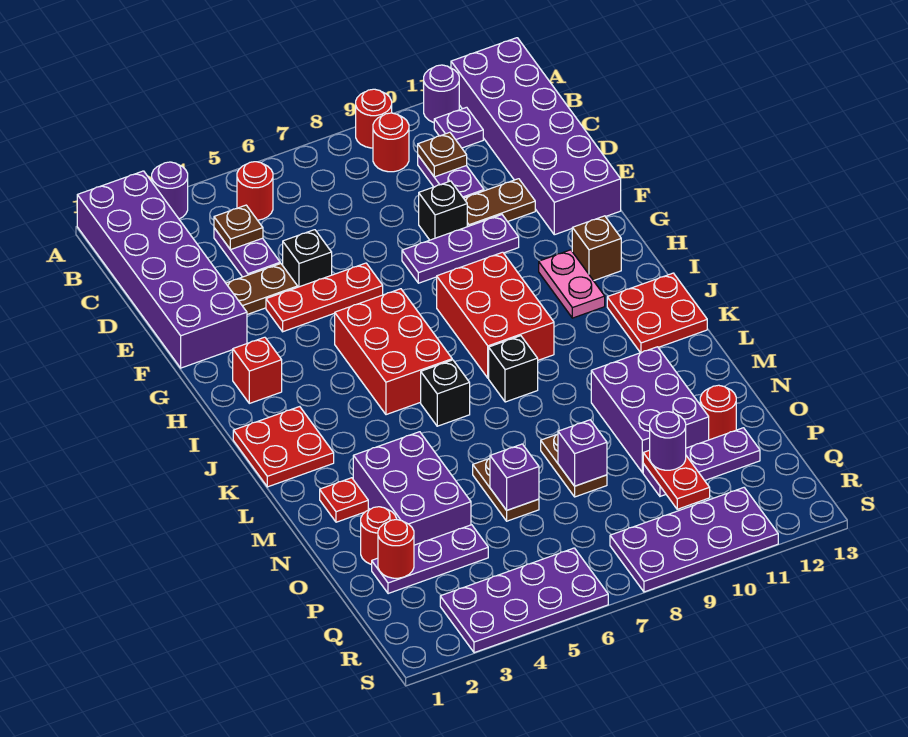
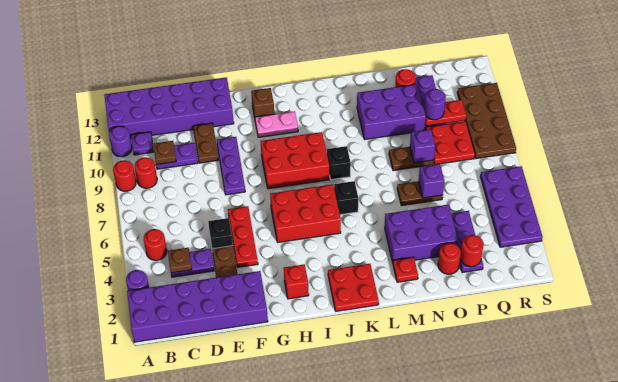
black 1x1 brick [419,181,467,240] -> none
red 2x2 plate [607,273,707,353] -> red 2x2 plate moved to [426,121,475,165]
purple 2x4 plate [610,488,778,592] -> brown 2x4 plate [457,83,516,159]

